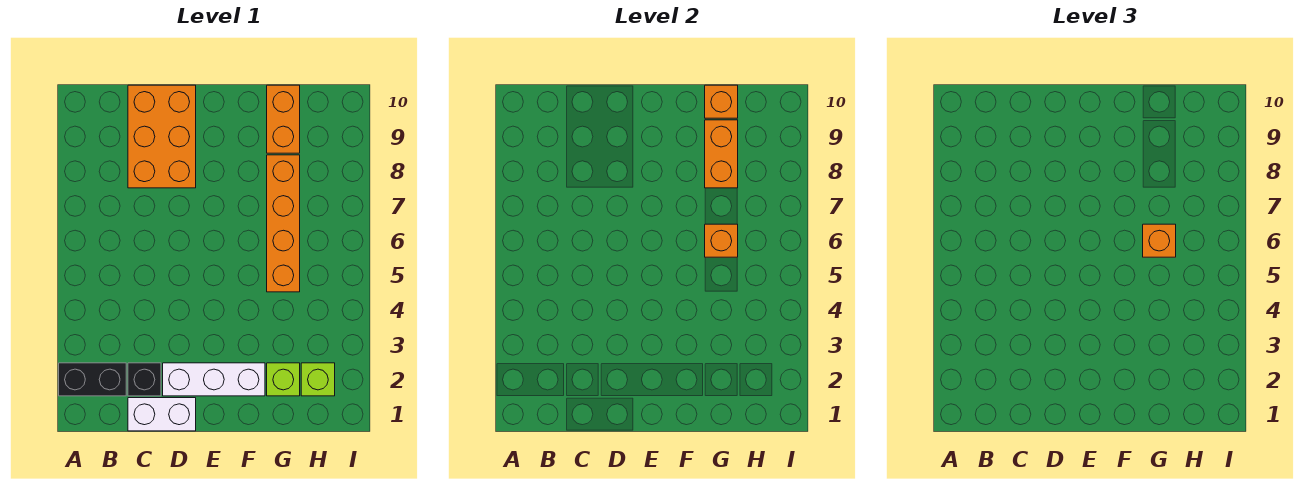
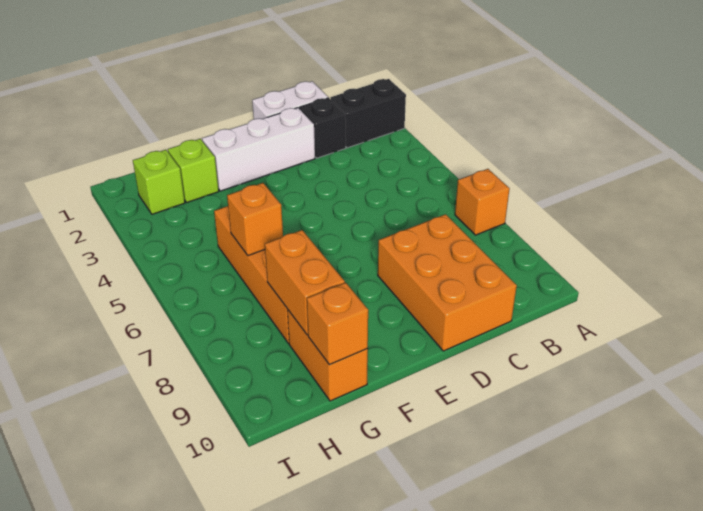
orange 1x1 brick [1143,224,1176,257] -> orange 1x1 brick moved to [455,169,510,235]

